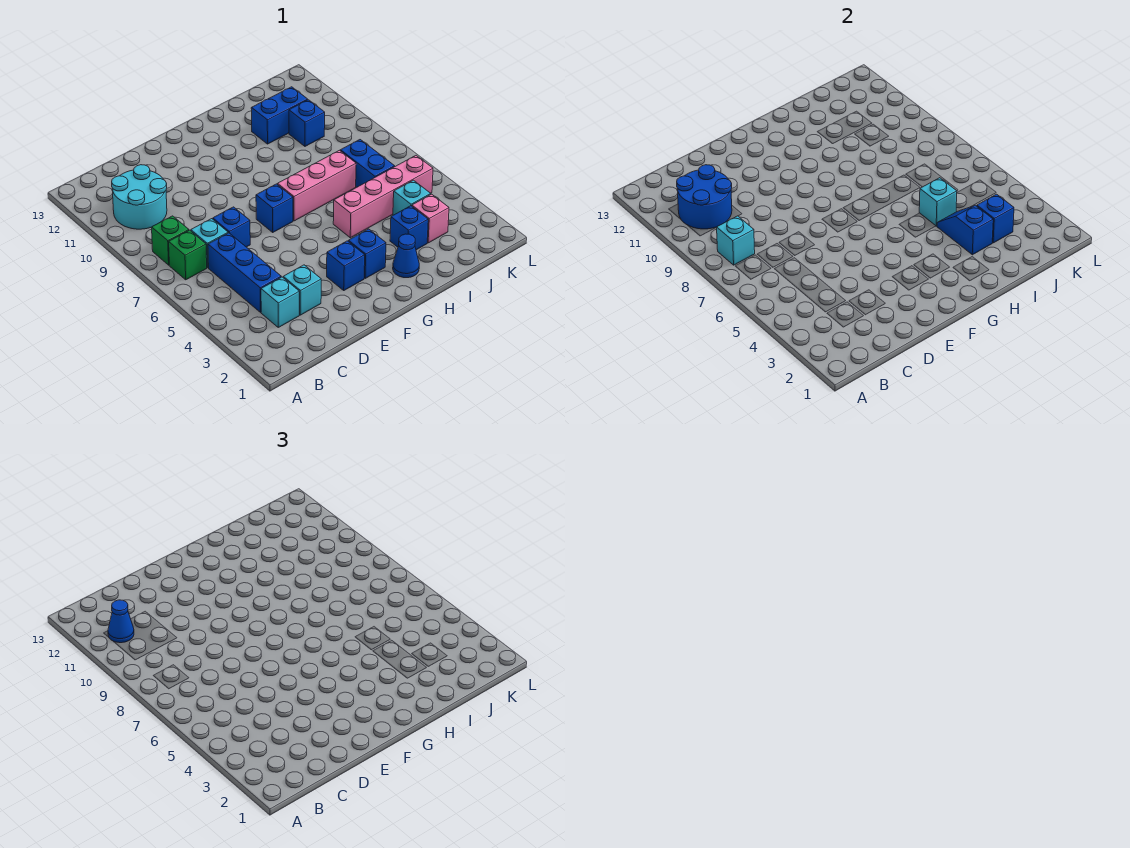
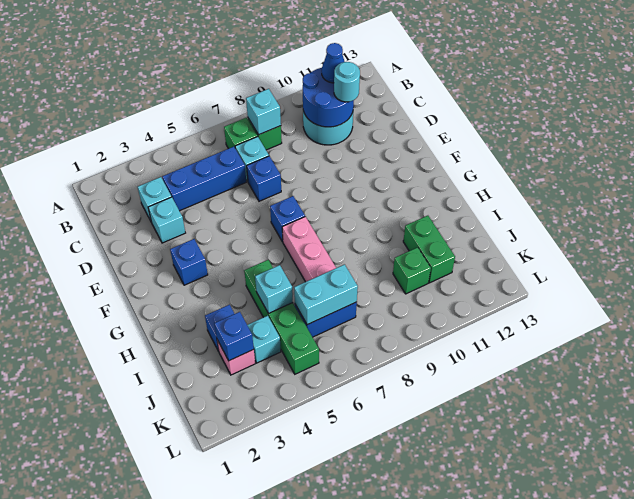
none -> cyan 1x1 round brick [334,62,360,102]
blue 1x1 brick [348,229,386,278] -> none
blue 1x1 cone [393,234,419,278] -> none
pink 1x4 brick [333,156,433,238] -> green 1x4 brick [244,260,319,374]
blue 1x2 slope [937,205,993,255] -> none
blue 1x2 brick [251,87,308,144] -> green 1x2 brick [403,216,455,283]
none -> cyan 1x2 brick [294,264,358,325]
blue 1x1 brick [289,100,325,146] -> green 1x1 brick [393,247,431,294]

